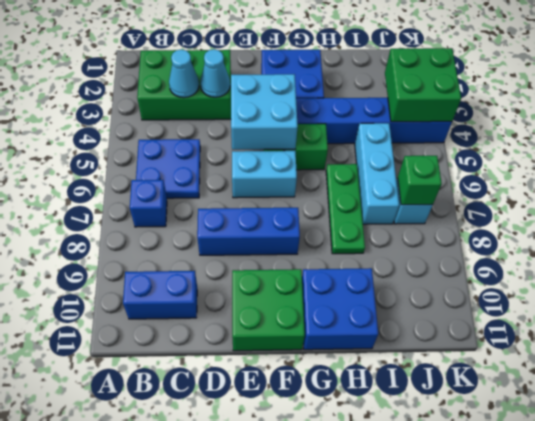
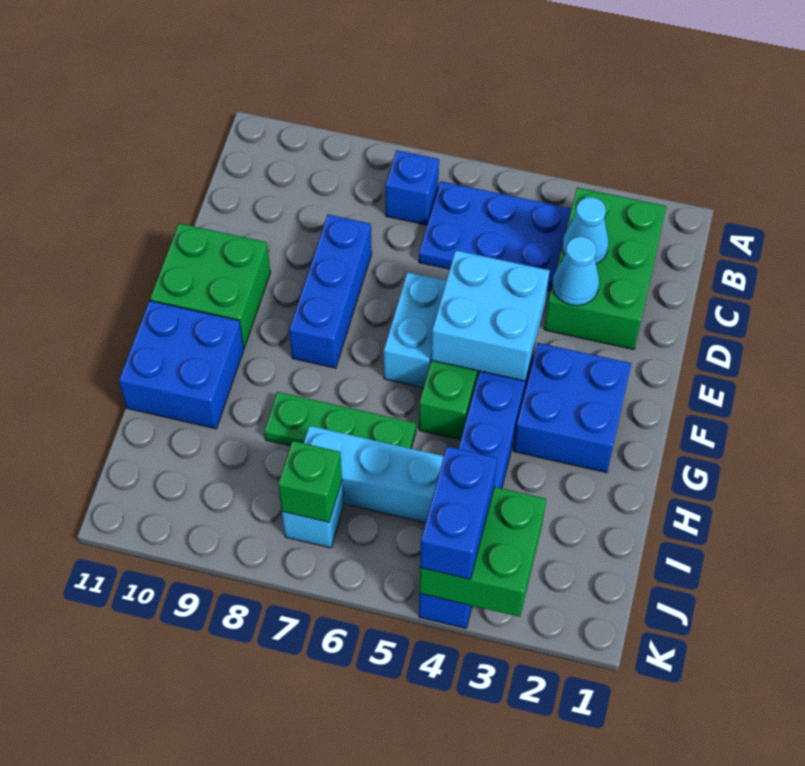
blue 2x2 plate [136,139,200,198] -> blue 2x3 plate [419,181,571,291]
blue 1x2 brick [123,271,197,319] -> blue 1x2 brick moved to [420,446,497,579]

